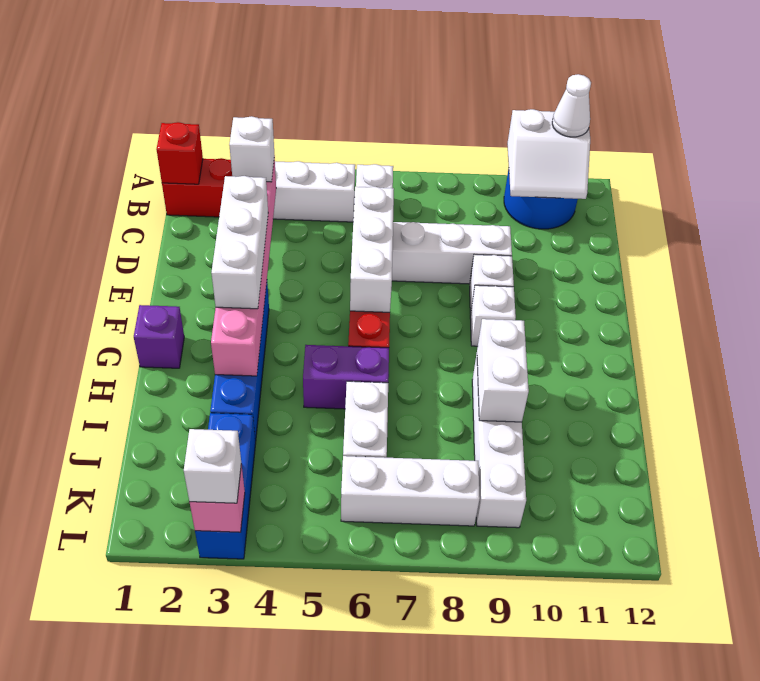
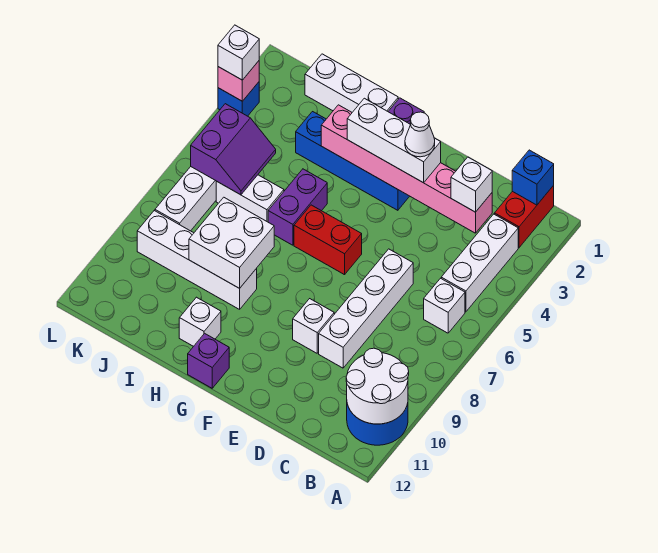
white 2x2 slope [507,109,590,199] -> white 2x2 round brick [346,348,409,424]
white 1x1 cone [552,74,591,137] -> white 1x1 cone moved to [405,112,435,157]
red 1x1 brick [156,122,203,184] -> blue 1x1 brick [512,150,554,205]
white 1x3 brick [350,187,394,312] -> white 1x3 brick moved to [305,54,398,112]
white 1x1 brick [470,285,516,346] -> white 1x1 brick moved to [179,297,221,347]
none -> purple 1x1 brick [188,333,229,388]
white 1x2 brick [477,319,529,422] -> white 2x2 brick [189,197,274,288]
blue 1x3 brick [195,413,256,559] -> blue 1x1 brick [218,82,259,116]
none -> purple 2x2 slope [191,104,276,195]

